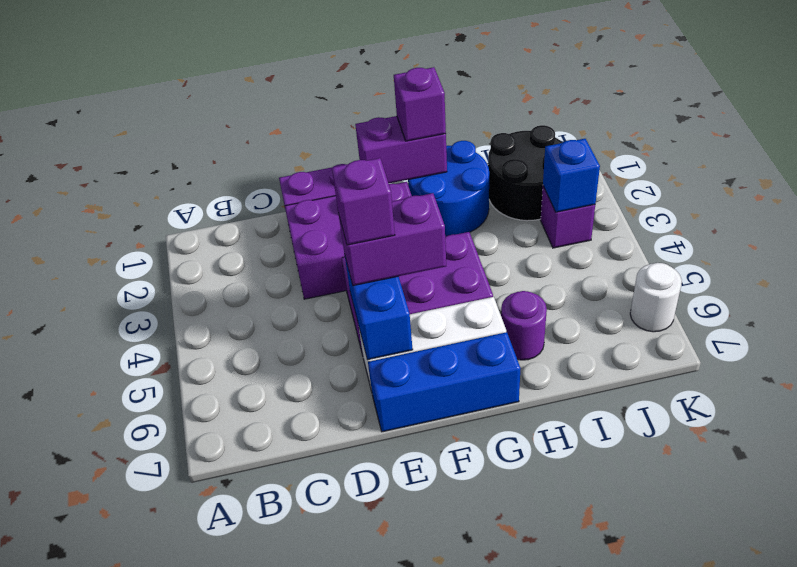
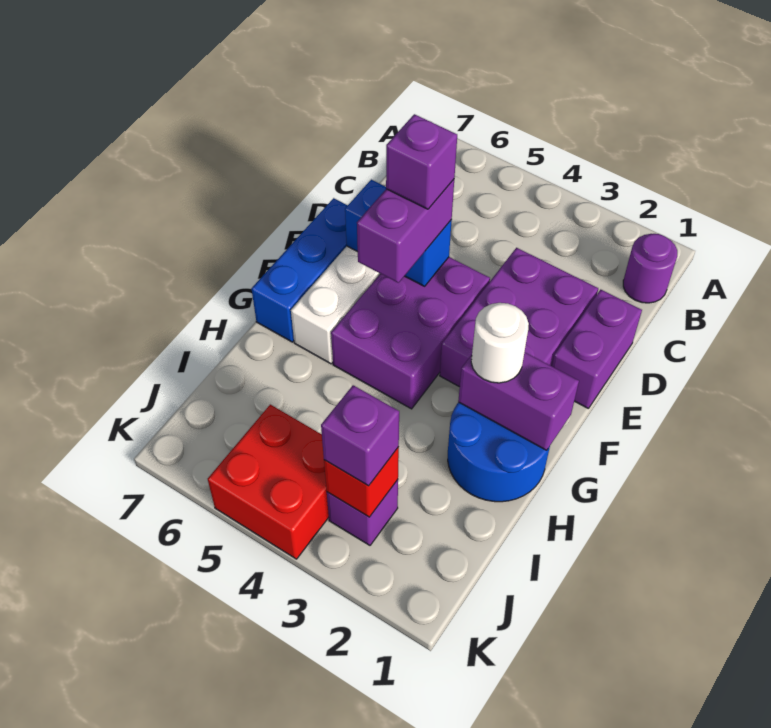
purple 1x2 brick [355,116,447,183] -> purple 1x2 brick turned to [458,352,579,450]
purple 1x1 brick [394,67,446,141] -> purple 1x1 brick moved to [321,385,399,486]
purple 1x1 round brick [501,291,547,360] -> purple 1x1 round brick moved to [623,234,677,303]
black 2x2 round brick [488,125,562,221] -> none
blue 1x1 brick [543,139,600,212] -> red 1x1 brick [324,447,399,517]
none -> red 2x2 brick [208,405,329,559]
white 1x1 round brick [630,263,682,332] -> white 1x1 round brick moved to [471,303,529,383]

